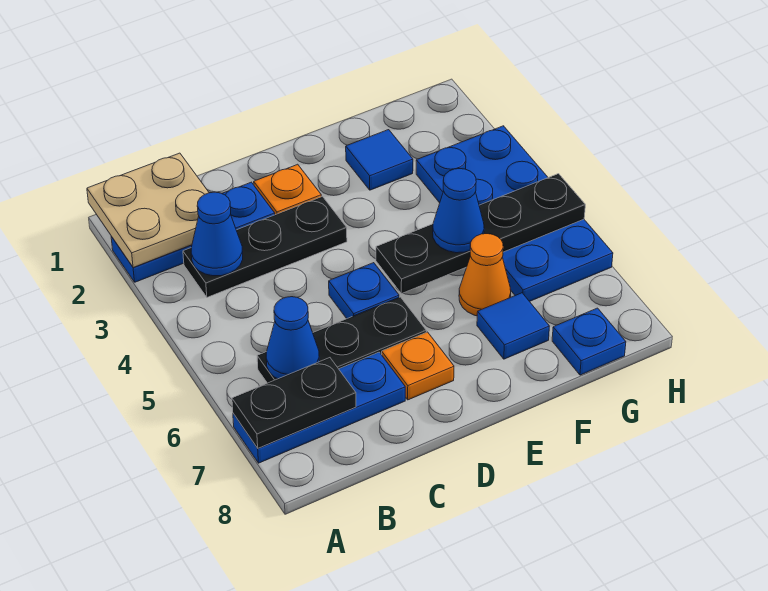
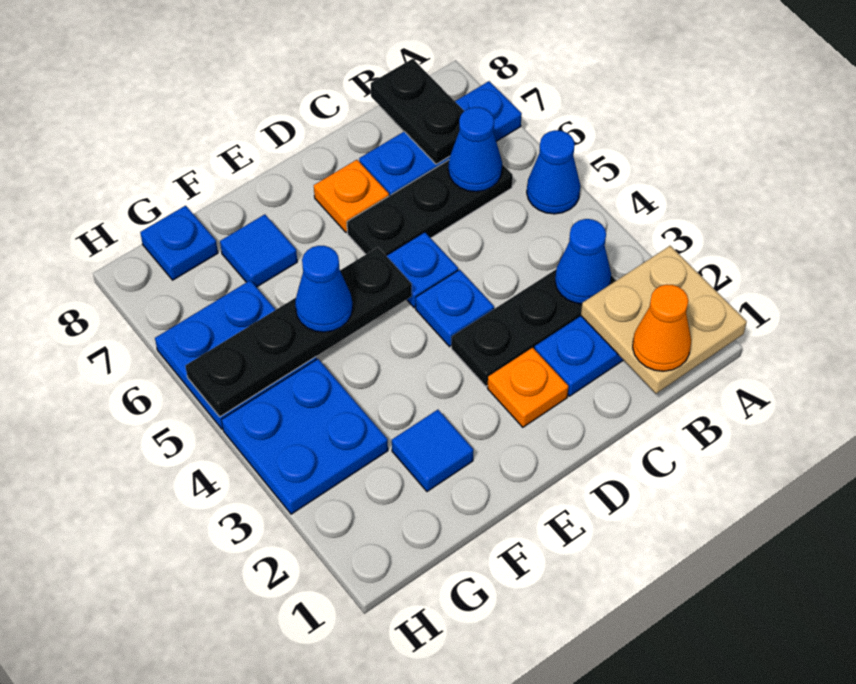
none -> blue 1x1 cone [527,130,580,214]
black 1x2 plate [232,358,356,448] -> black 1x2 plate turned to [371,59,464,164]
none -> blue 1x1 plate [416,270,494,347]
orange 1x1 cone [459,234,511,316] -> orange 1x1 cone moved to [633,284,691,371]

